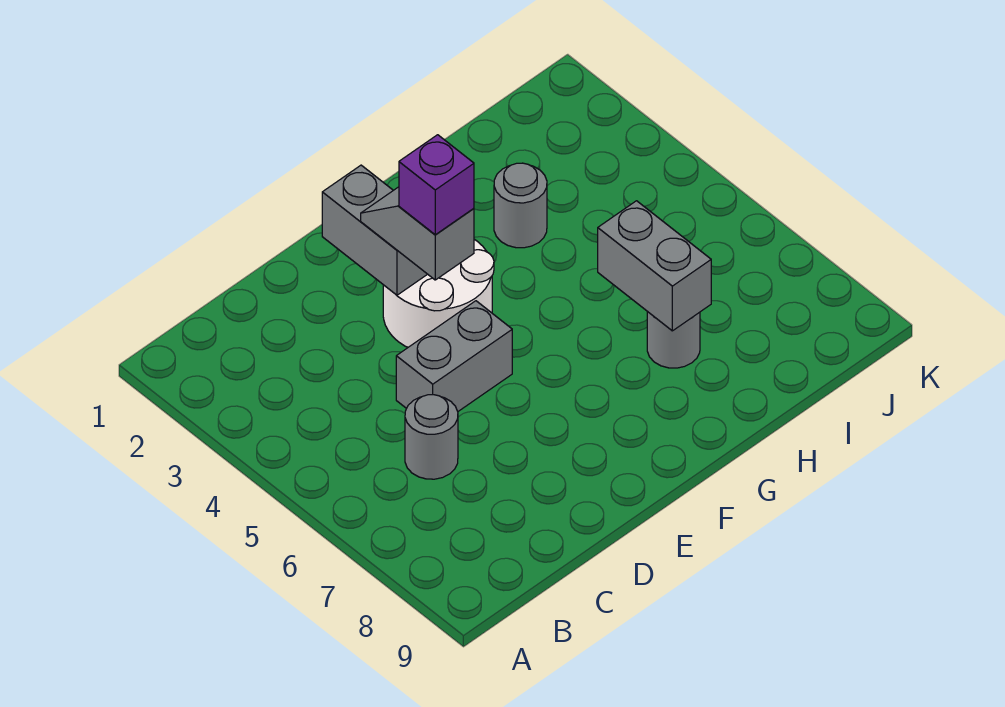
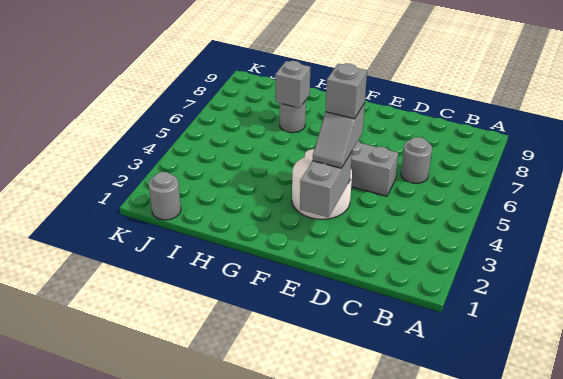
purple 1x1 brick [399,135,474,235] -> grey 1x1 brick [326,63,367,119]
grey 1x1 round brick [494,163,547,248] -> grey 1x1 round brick moved to [149,172,181,220]
grey 1x2 brick [598,201,711,331] -> grey 1x1 brick [275,61,310,108]

